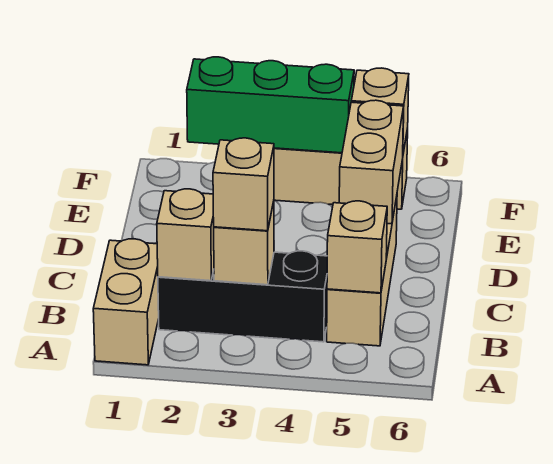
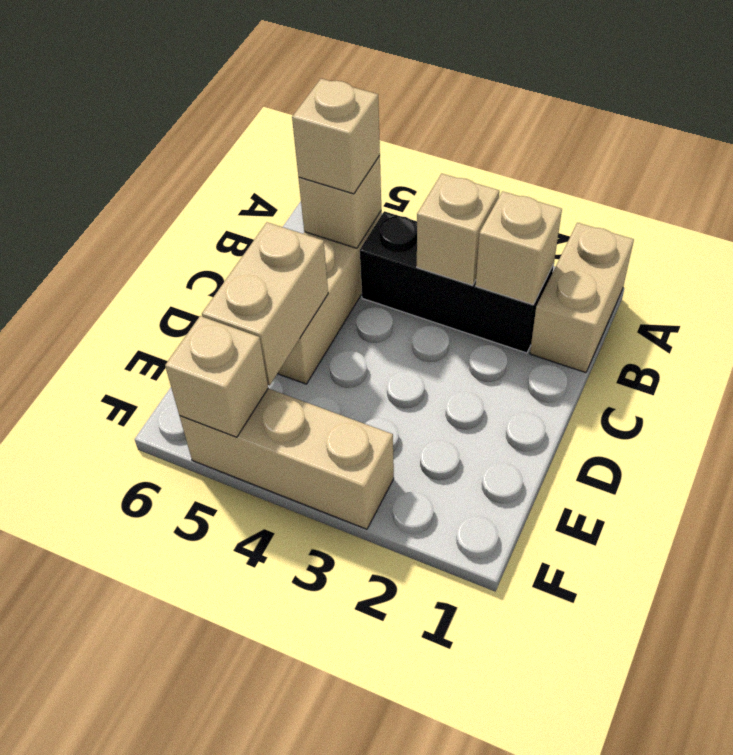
tan 1x1 brick [213,138,274,231] -> tan 1x1 brick moved to [292,79,380,194]
green 1x3 brick [187,57,354,153] -> none

